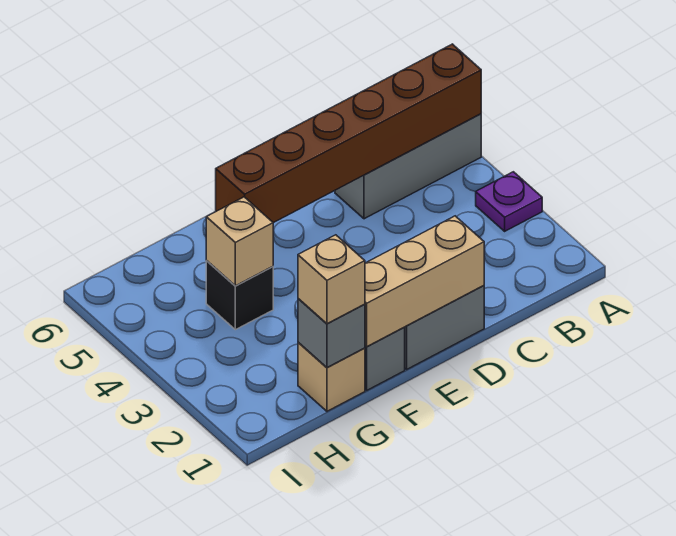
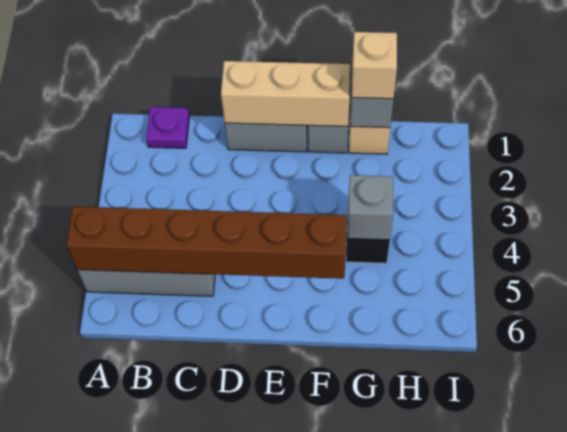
purple 1x1 plate [476,172,542,231] -> purple 1x1 plate moved to [146,107,190,148]
tan 1x1 brick [206,197,273,286] -> grey 1x1 brick [347,175,393,240]

